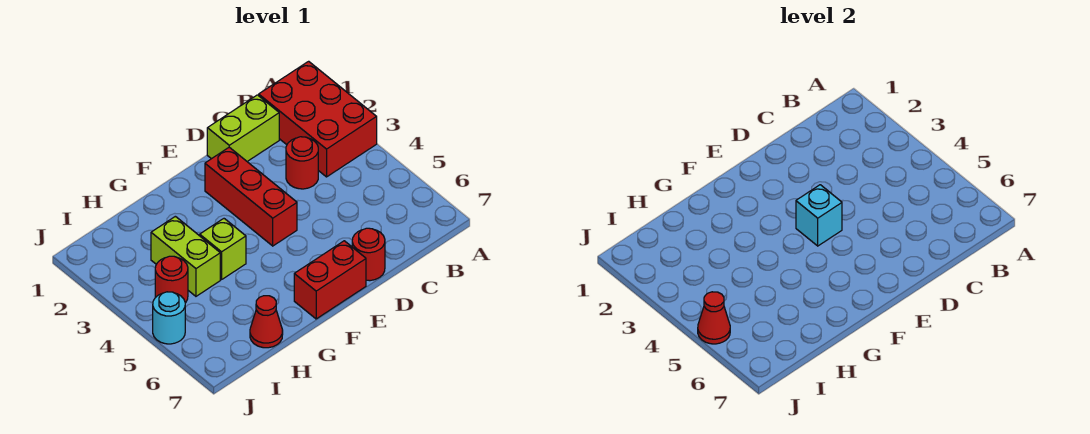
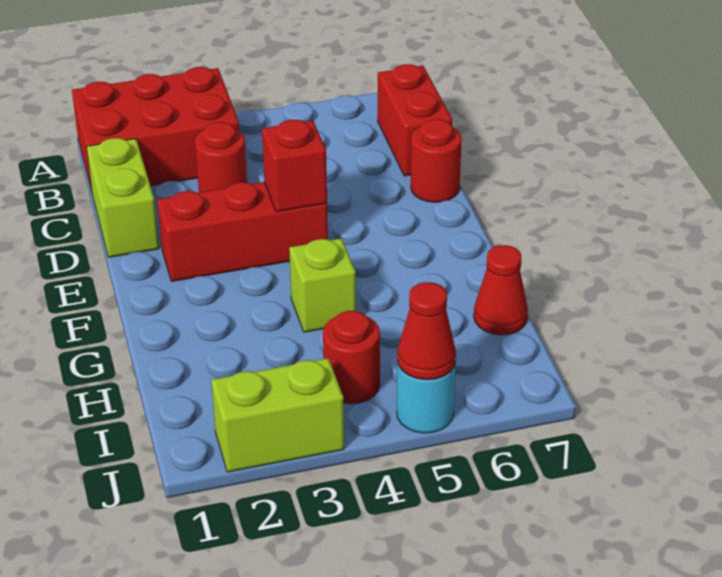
cyan 1x1 brick [796,185,842,246] -> red 1x1 brick [262,120,327,212]
red 1x2 brick [294,241,366,319] -> red 1x2 brick moved to [378,64,452,176]
lime 1x2 brick [151,216,220,296] -> lime 1x2 brick moved to [211,358,344,472]

